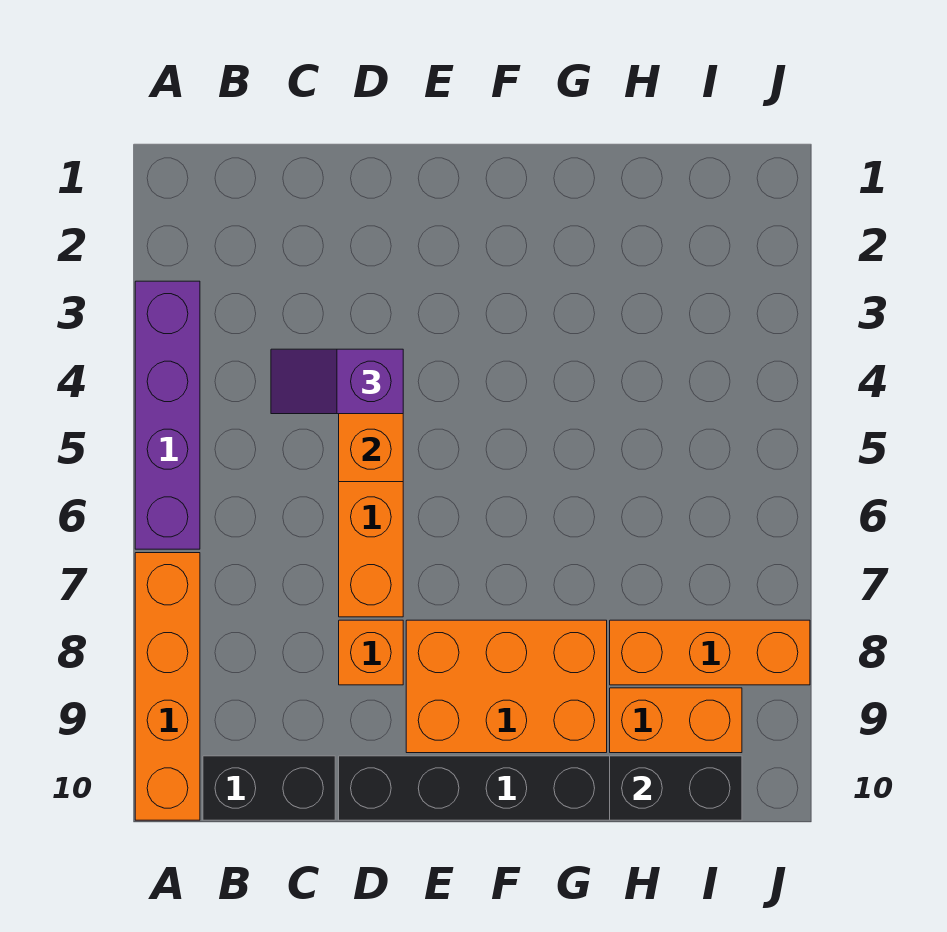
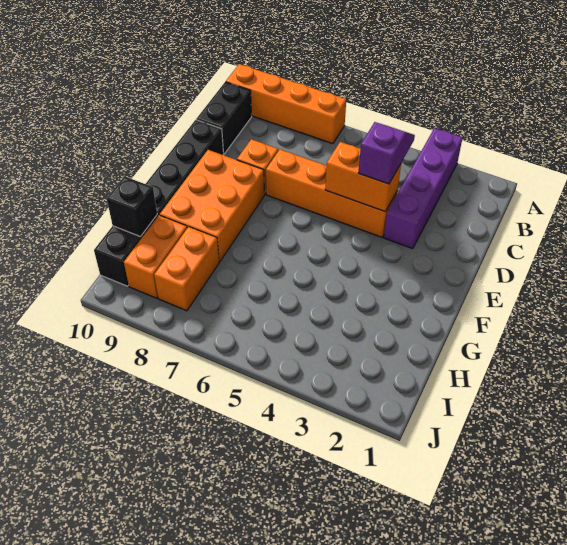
purple 1x4 brick [135,281,200,549] -> purple 1x4 brick turned to [384,128,463,249]
orange 1x3 brick [610,620,810,685] -> orange 1x2 brick [154,227,219,311]
black 1x2 brick [610,756,742,820] -> black 1x1 brick [107,176,157,237]

